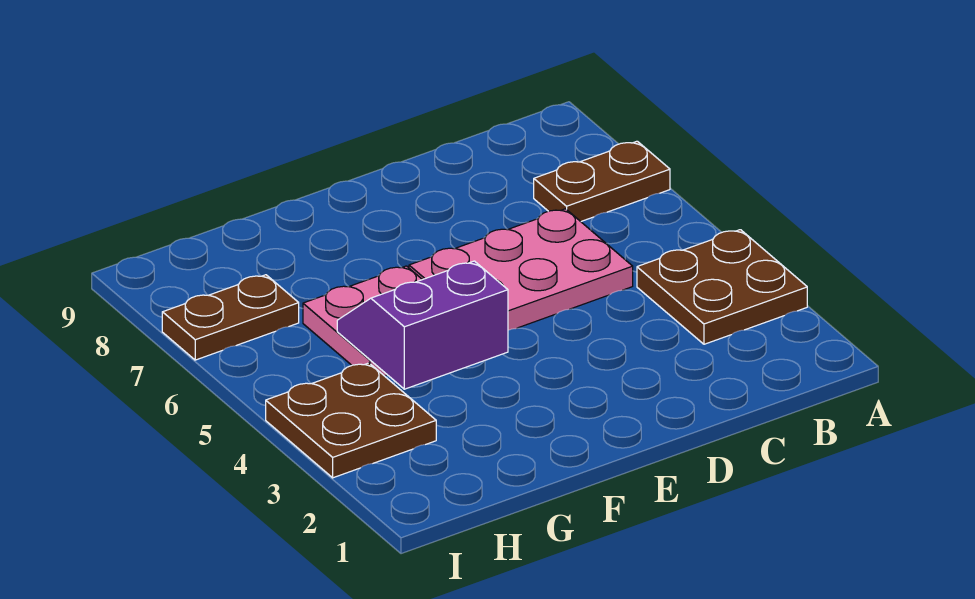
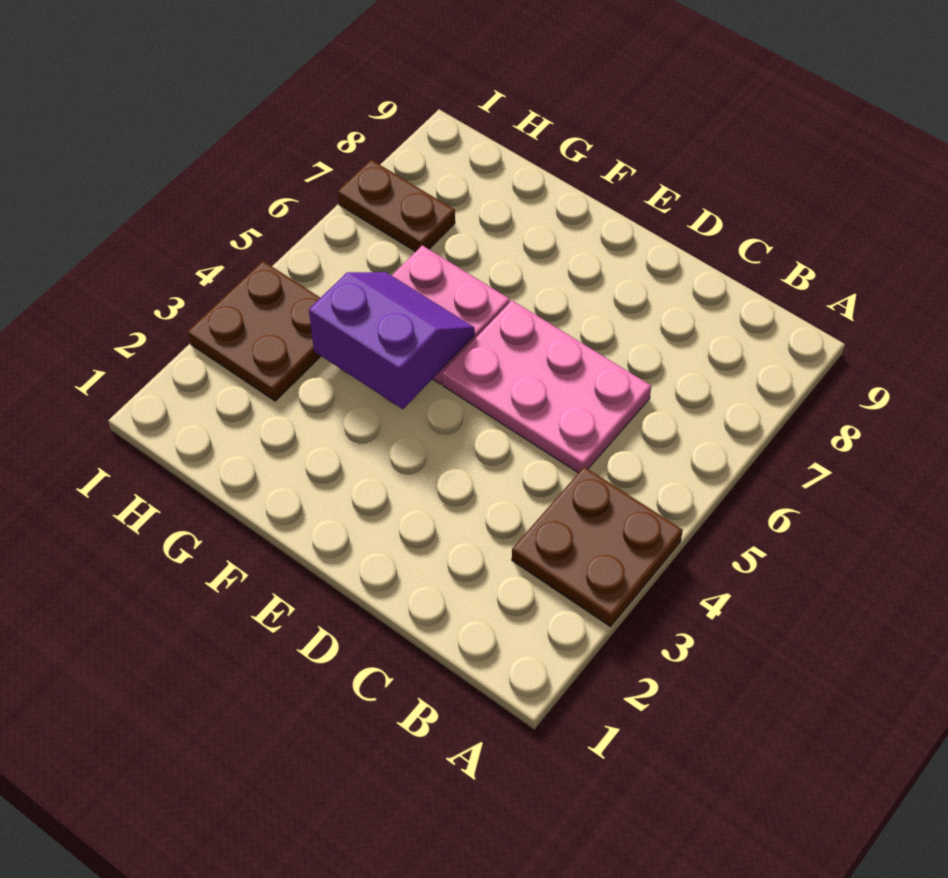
brown 1x2 plate [534,141,670,221] -> none

